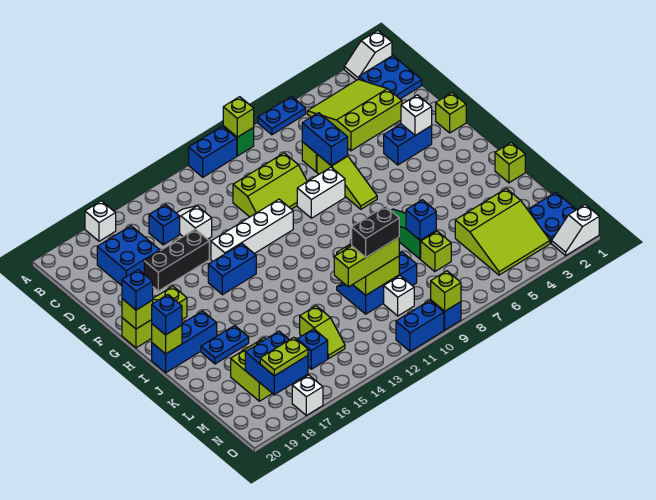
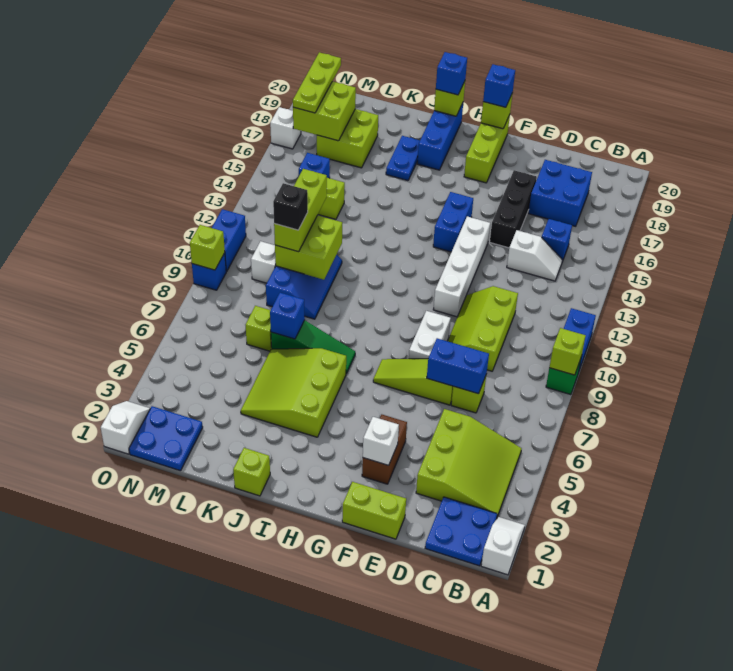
blue 1x2 plate [258,96,306,135] -> none
white 1x1 brick [85,201,116,241] -> none
lime 1x1 brick [436,93,466,133] -> lime 1x2 brick [342,482,406,539]
blue 1x2 brick [384,124,432,165] -> brown 1x2 brick [362,415,407,484]
lime 3x3 slope [455,189,550,275] -> lime 3x3 slope moved to [241,348,346,437]
black 1x2 brick [352,206,399,257] -> black 1x1 brick [273,183,308,230]
blue 2x2 brick [245,331,308,395] -> lime 2x2 brick [293,81,356,141]
lime 1x2 plate [260,337,308,376] -> lime 1x3 plate [293,52,341,113]

